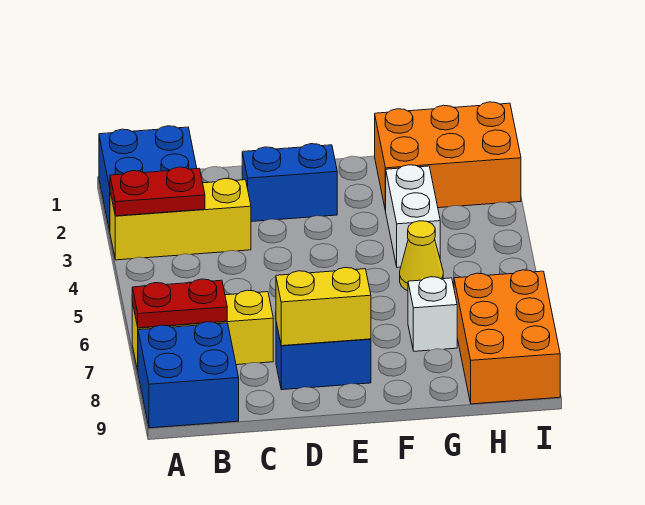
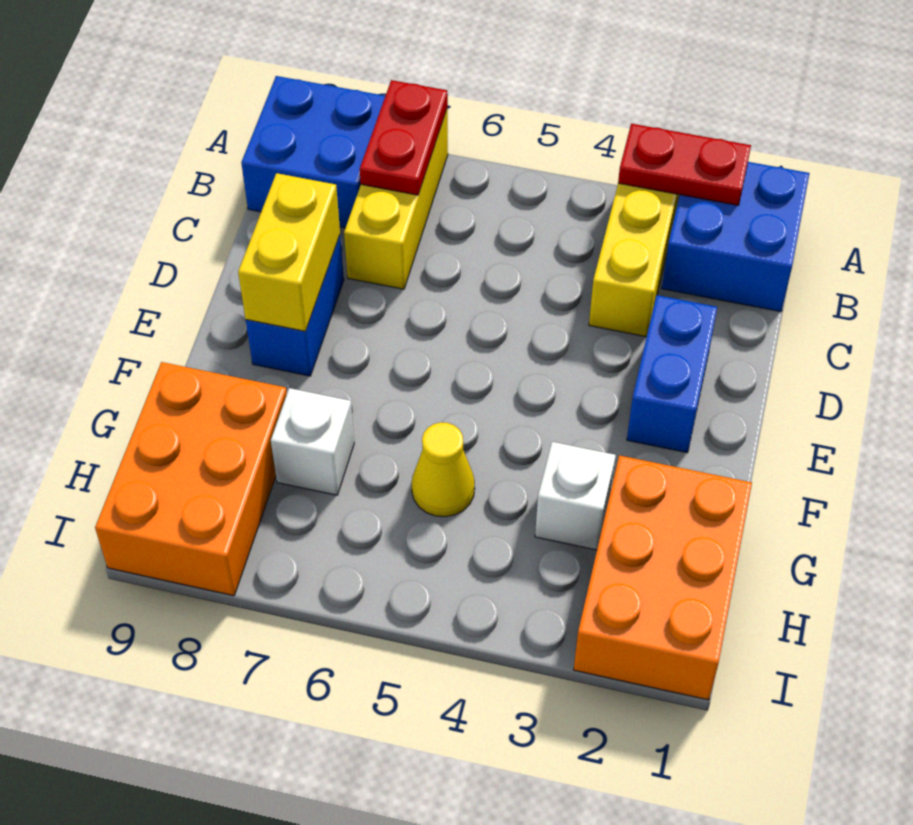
red 1x2 plate [110,167,205,216] -> red 1x2 plate turned to [618,124,751,205]
white 1x2 brick [386,165,440,267] -> white 1x1 brick [535,442,616,550]
orange 2x3 brick [454,270,560,404] -> orange 2x3 brick turned to [95,362,287,596]

